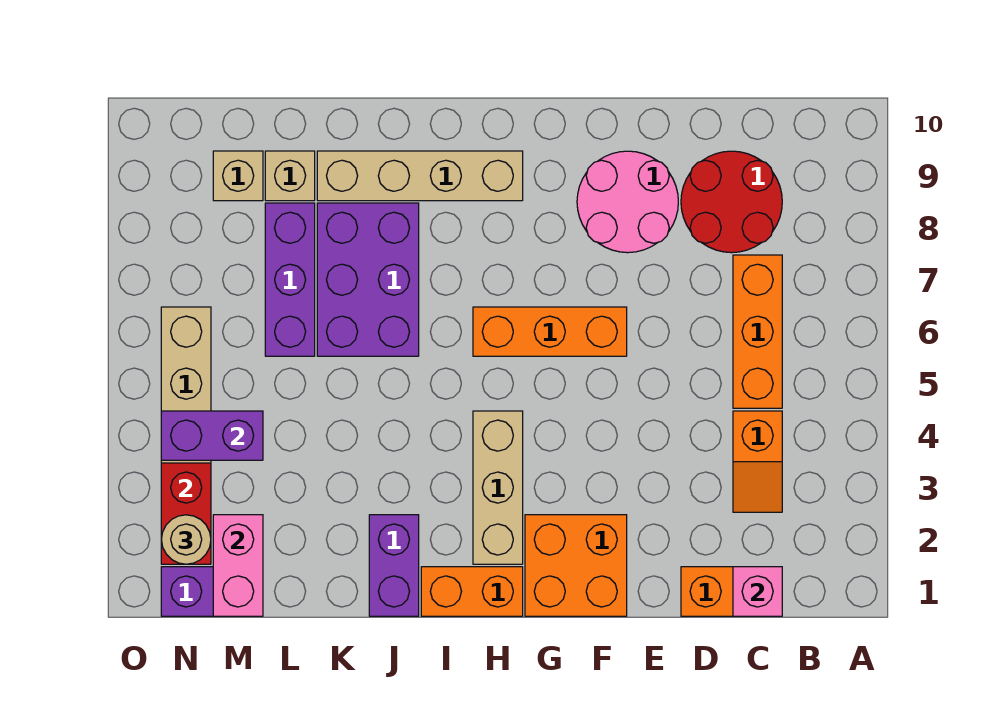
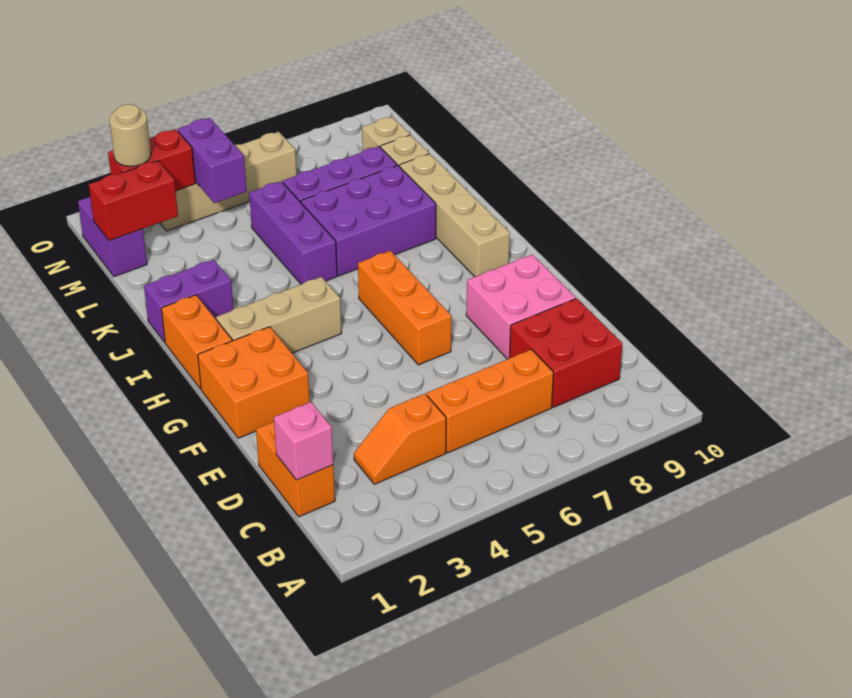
red 2x2 round brick [681,151,782,253] -> red 2x2 brick [509,298,622,407]
pink 2x2 round brick [577,151,678,253] -> pink 2x2 brick [466,255,576,359]
none -> purple 1x3 brick [249,181,337,284]
pink 1x2 brick [213,515,263,616] -> red 1x2 brick [89,161,178,241]

